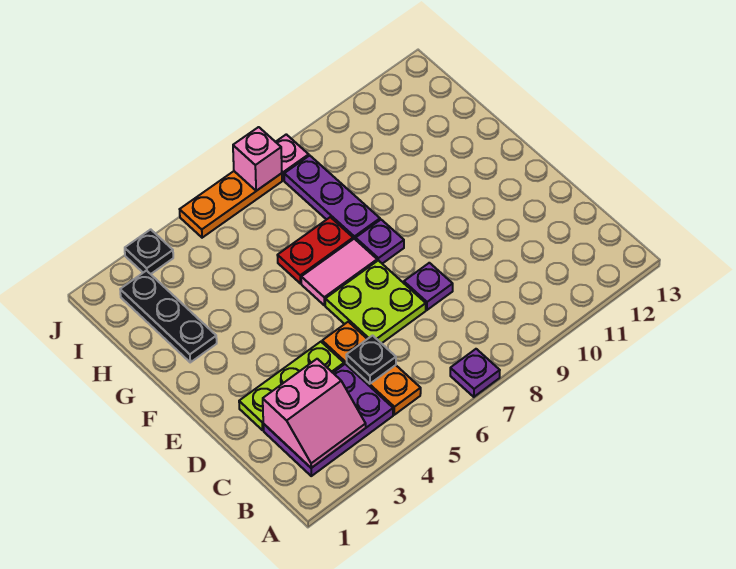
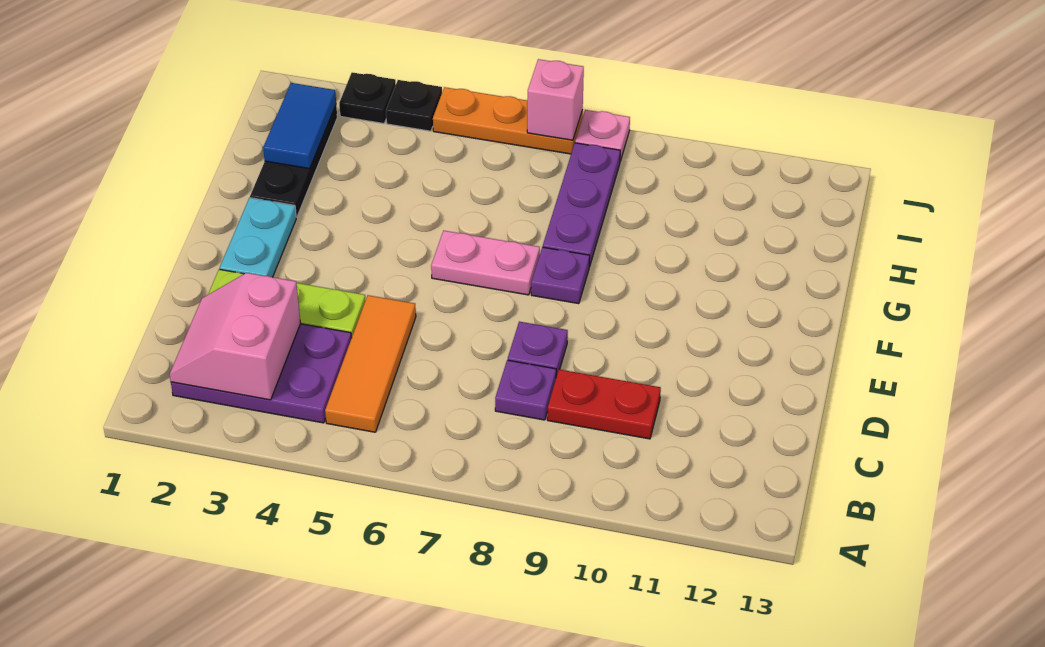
purple 1x1 plate [450,349,500,397] -> purple 1x1 plate moved to [495,360,556,420]
pink 2x2 slope [263,359,366,468] -> pink 2x2 slope turned to [169,273,301,400]
orange 1x3 plate [322,322,421,415] -> orange 1x3 tile [325,295,416,432]
black 1x1 plate [346,336,396,384] -> black 1x1 plate moved to [386,80,442,131]
lime 2x2 plate [325,260,426,343] -> none
none -> cyan 1x2 plate [220,198,296,277]
pink 1x2 tile [301,239,377,305] -> pink 1x2 plate [431,231,540,295]
red 1x2 plate [277,217,353,283] -> red 1x2 plate moved to [547,369,661,439]
none -> blue 1x2 tile [263,83,336,169]

